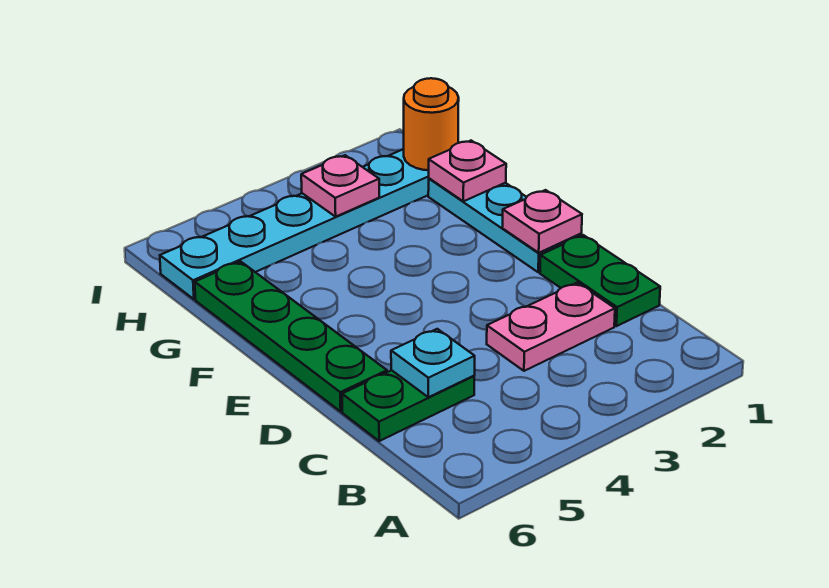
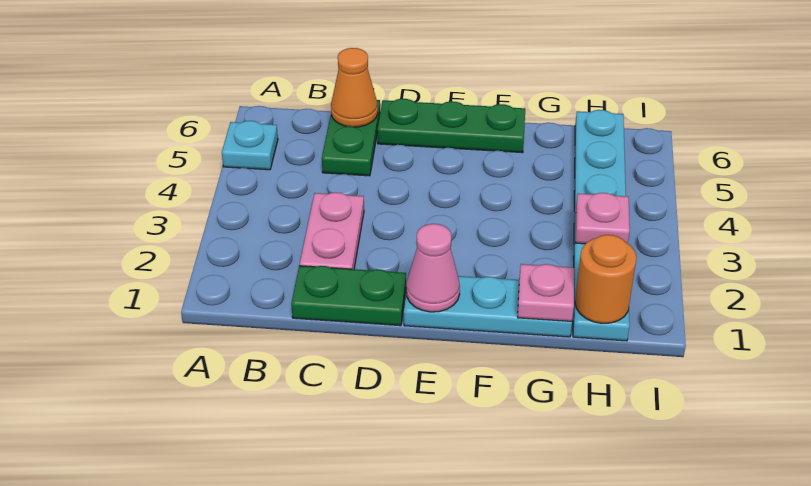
cyan 1x1 plate [391,329,475,397] -> cyan 1x1 plate moved to [222,121,278,170]
none -> orange 1x1 cone [331,48,378,127]
green 1x4 plate [195,261,387,411] -> green 1x3 plate [378,99,525,153]
pink 1x1 plate [502,190,582,253] -> pink 1x1 cone [406,224,460,312]

